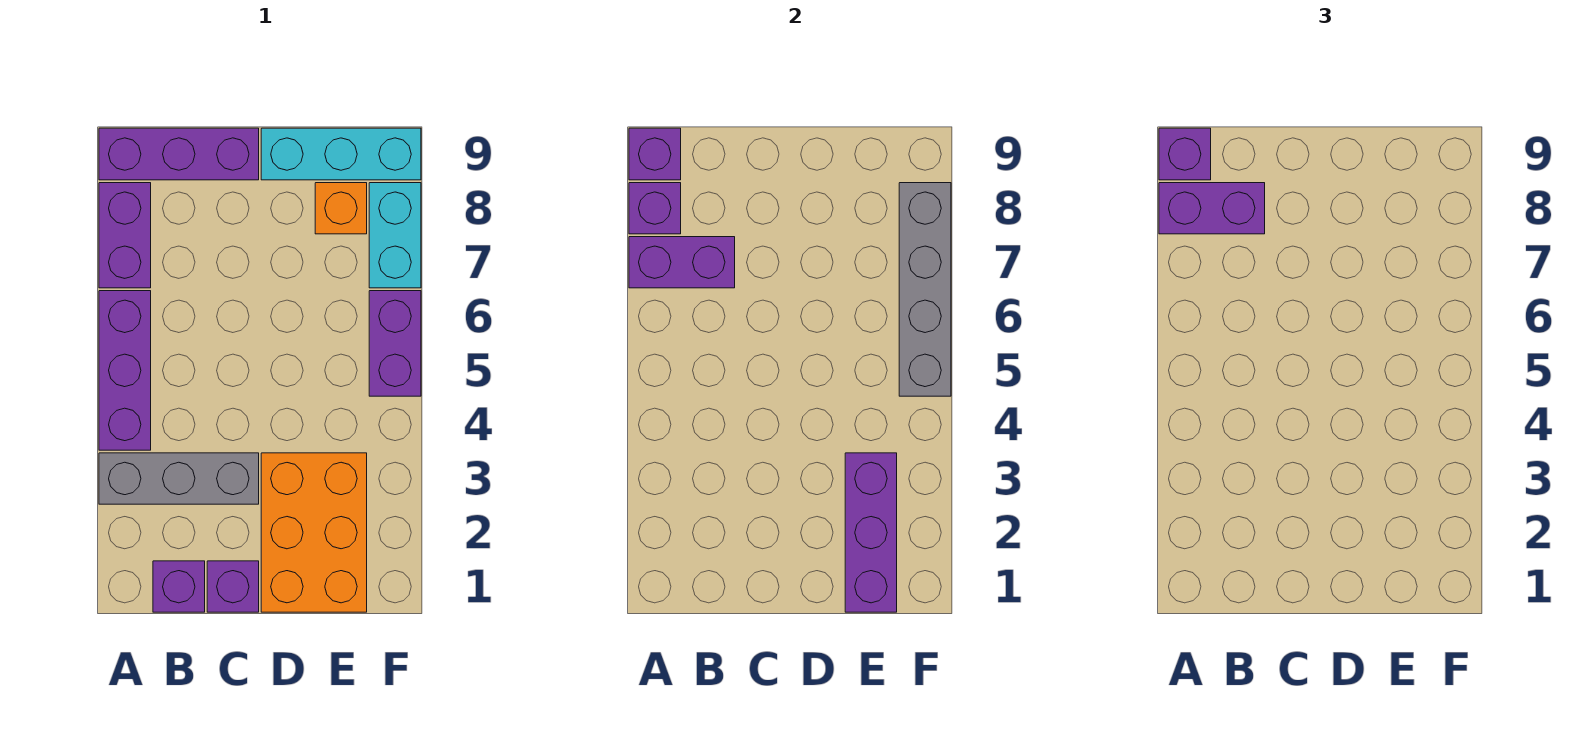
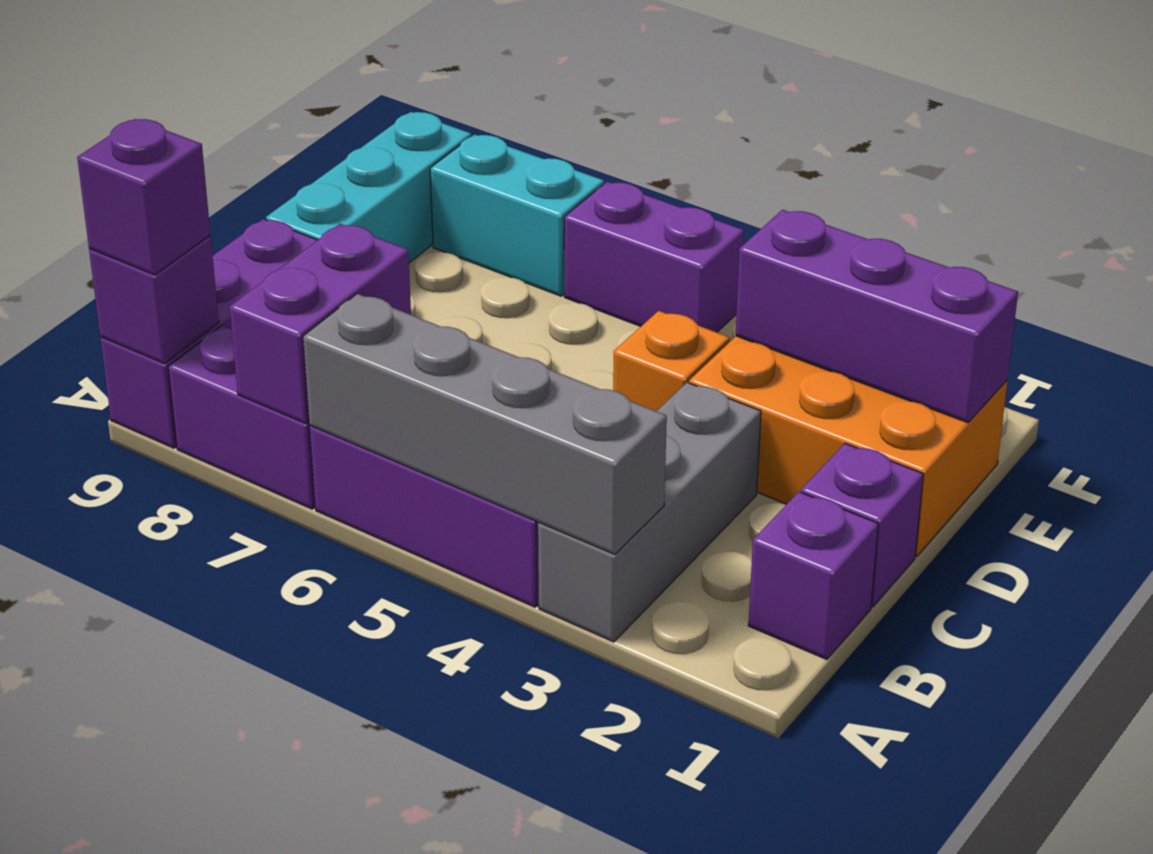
purple 1x1 brick [629,183,681,234] -> none
purple 1x2 brick [1159,183,1265,234] -> none
orange 1x1 brick [315,183,367,234] -> orange 1x1 brick moved to [613,311,730,411]
grey 1x4 brick [899,183,951,396] -> grey 1x4 brick moved to [303,294,667,554]

